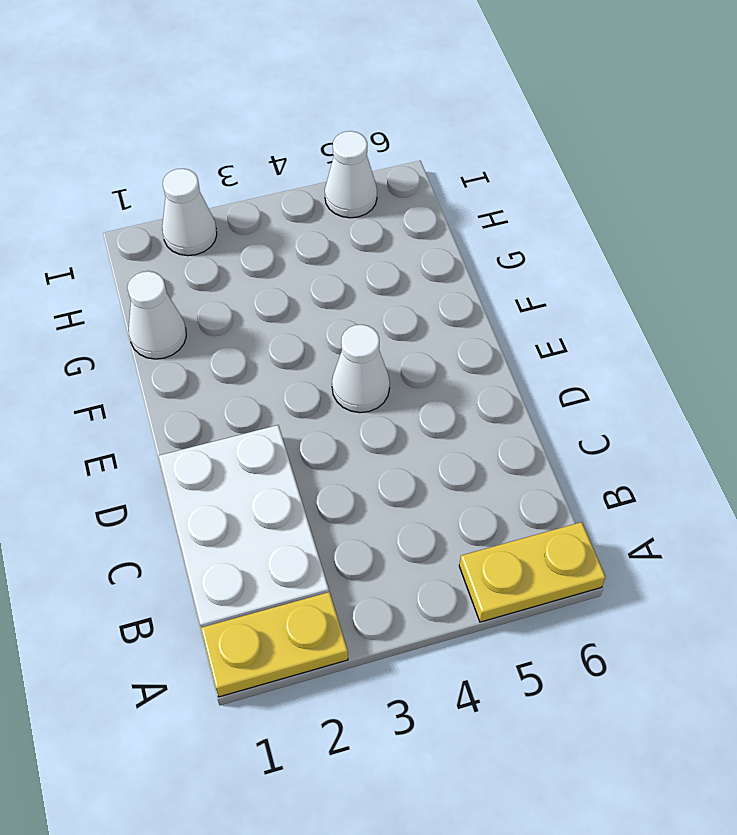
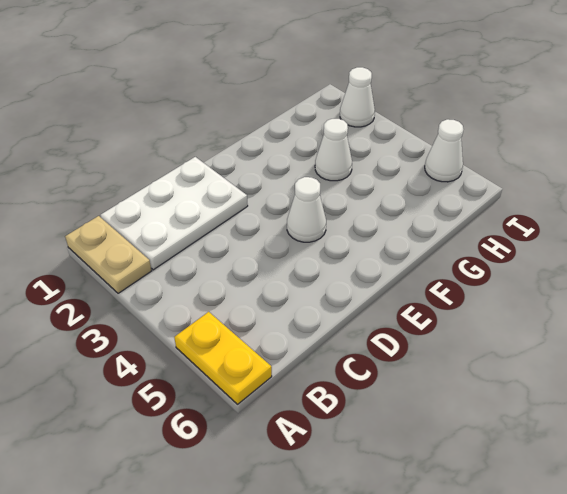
yellow 1x2 plate [201,592,348,697] -> tan 1x2 plate [65,216,151,293]
white 1x1 cone [127,271,186,359] -> white 1x1 cone moved to [315,119,352,181]

